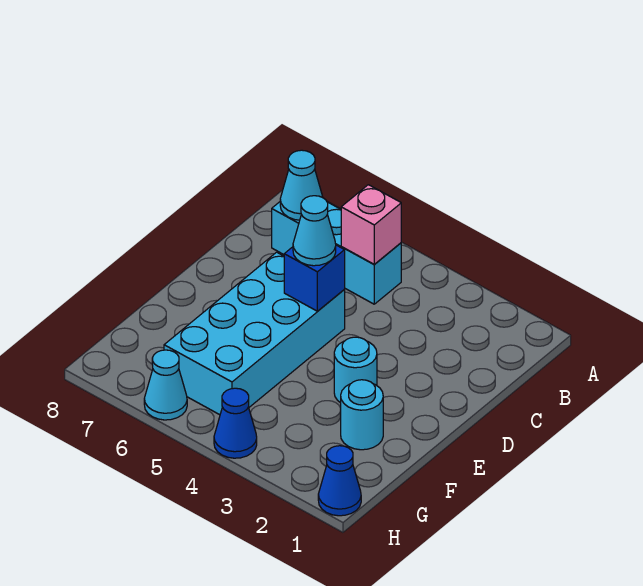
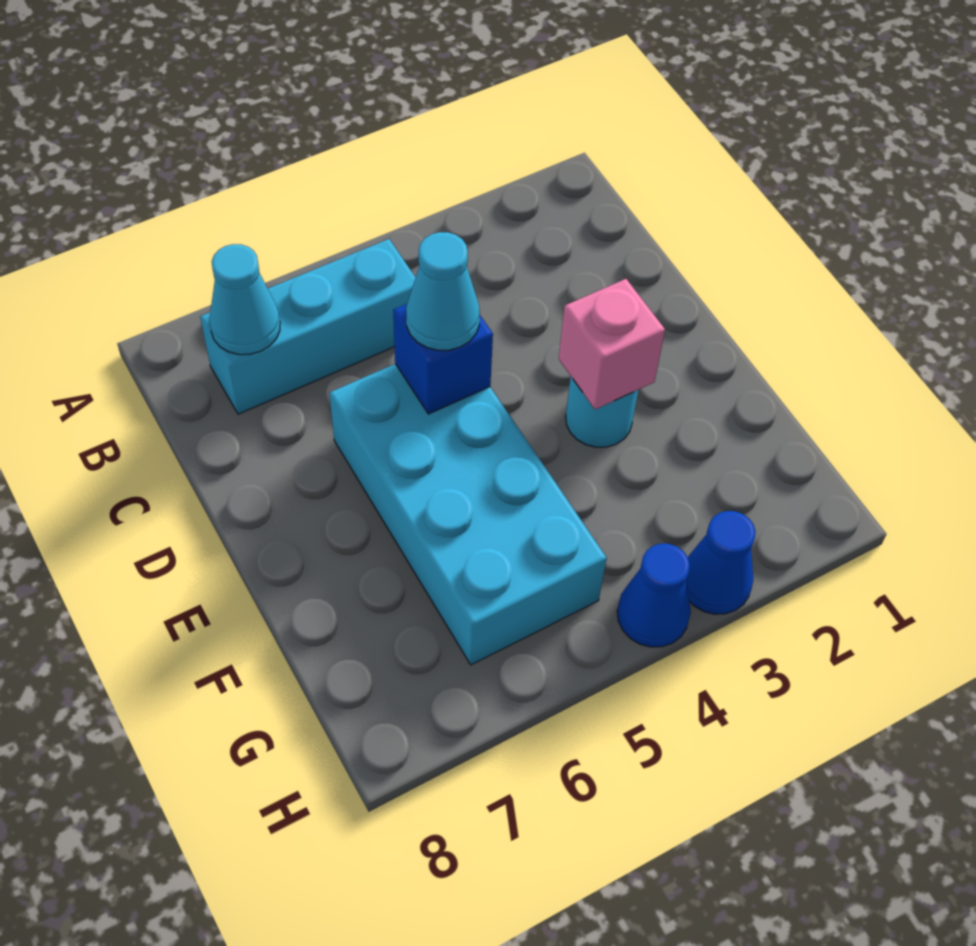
pink 1x1 brick [341,185,401,264] -> pink 1x1 brick moved to [559,279,665,410]
cyan 1x1 round brick [341,380,383,450] -> none
blue 1x1 cone [318,446,361,516] -> blue 1x1 cone moved to [686,511,756,614]
cyan 1x1 cone [144,350,187,420] -> none

